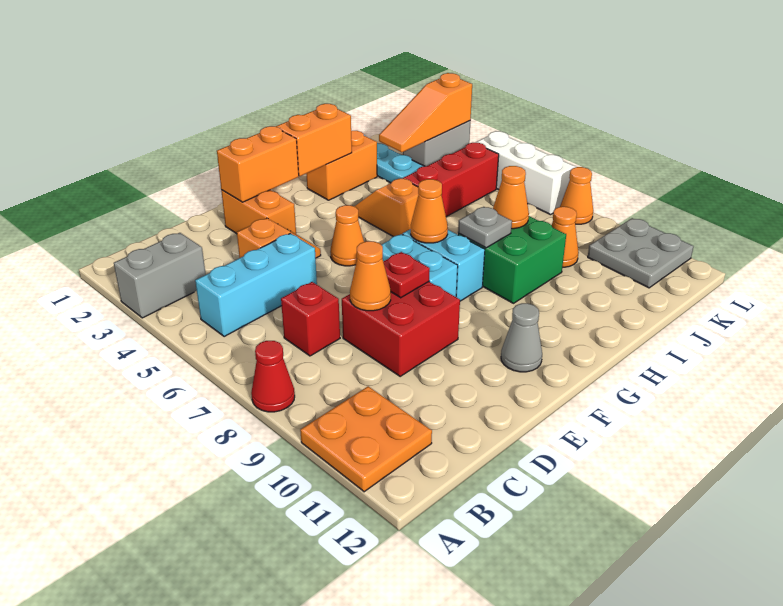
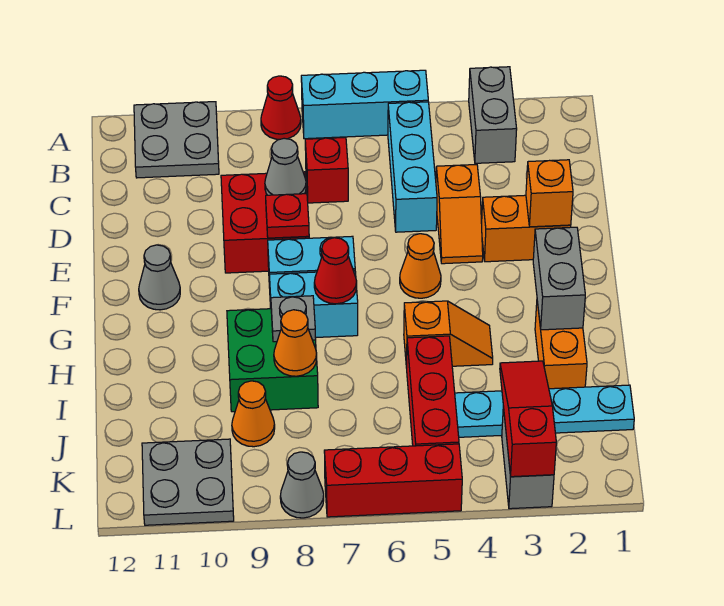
none -> cyan 1x3 brick [301,70,428,139]
orange 2x2 plate [300,386,432,492] -> grey 2x2 plate [134,102,219,178]
orange 1x1 cone [350,241,391,311] -> grey 1x1 cone [265,138,306,195]
orange 1x2 brick [217,126,299,202] -> orange 1x1 brick [526,160,573,227]
orange 1x2 brick [276,104,352,176] -> grey 1x2 brick [533,227,585,330]
orange 1x1 cone [411,179,448,243] -> red 1x1 cone [314,238,357,304]
orange 1x3 slope [379,73,472,152] -> red 1x3 slope [500,361,556,477]
white 1x3 brick [476,131,576,215] -> red 1x3 brick [324,444,462,517]
orange 1x1 cone [560,167,593,224] -> grey 1x1 cone [280,452,324,518]

